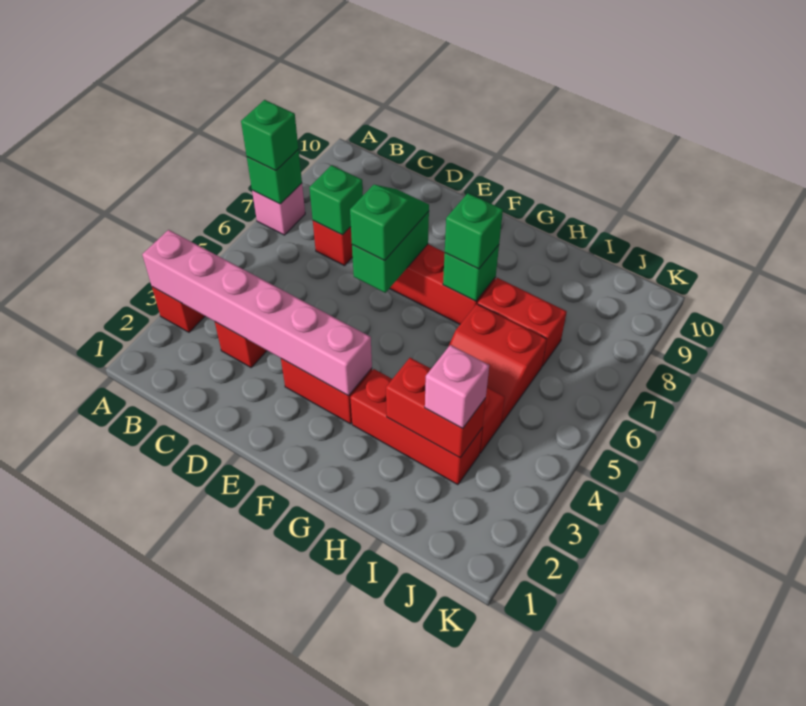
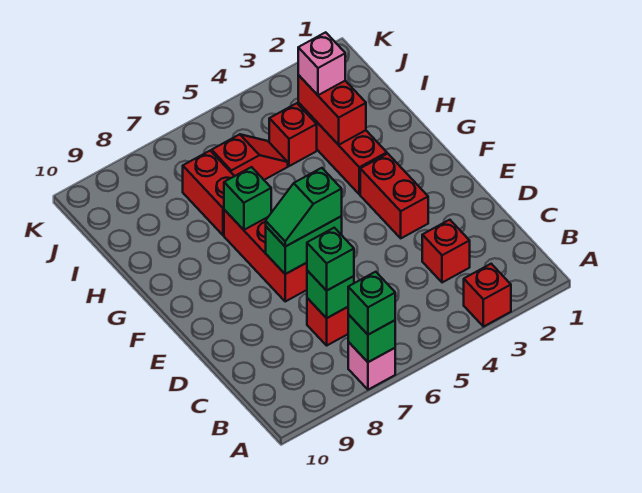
pink 1x6 brick [142,230,372,396] -> none
green 1x1 brick [445,193,503,269] -> green 1x1 brick moved to [307,228,354,291]
red 2x2 slope [448,304,547,423] -> red 1x2 slope [212,134,288,180]

